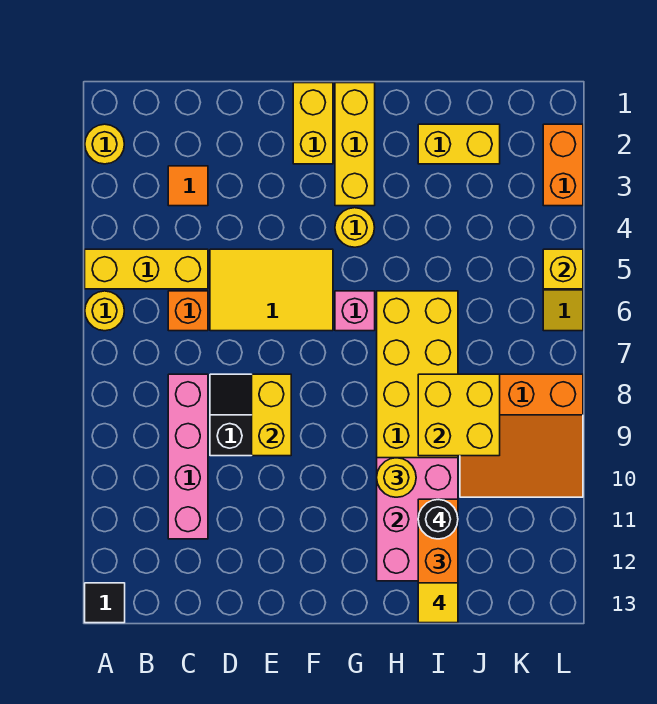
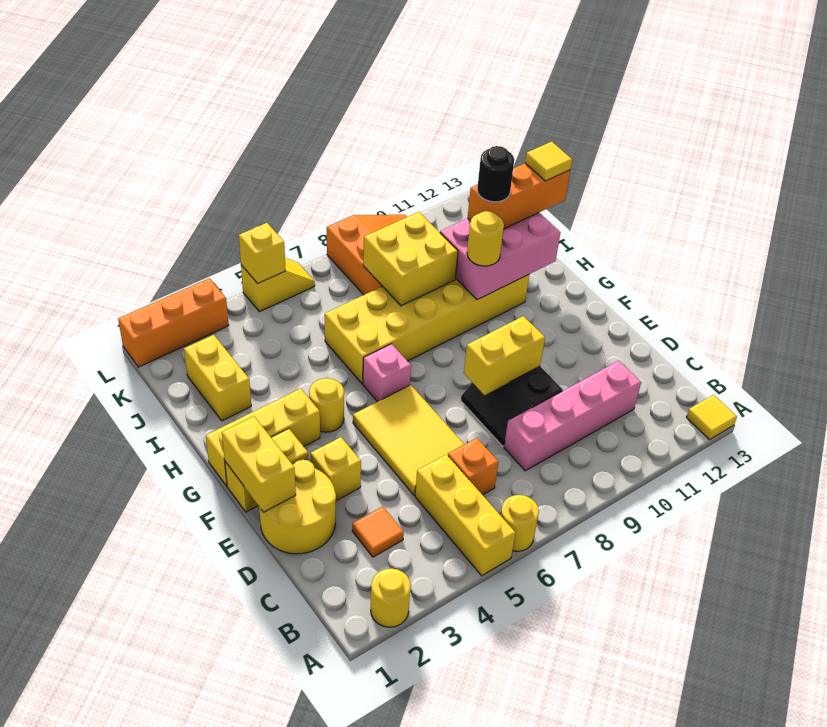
black 1x1 tile [85,583,125,623] -> yellow 1x1 tile [686,395,737,440]
none -> yellow 2x2 round brick [259,460,336,554]
none -> yellow 1x2 brick [222,416,296,512]
none -> yellow 1x1 brick [311,437,361,501]
orange 1x2 brick [543,124,583,206] -> orange 1x3 brick [118,278,229,367]

